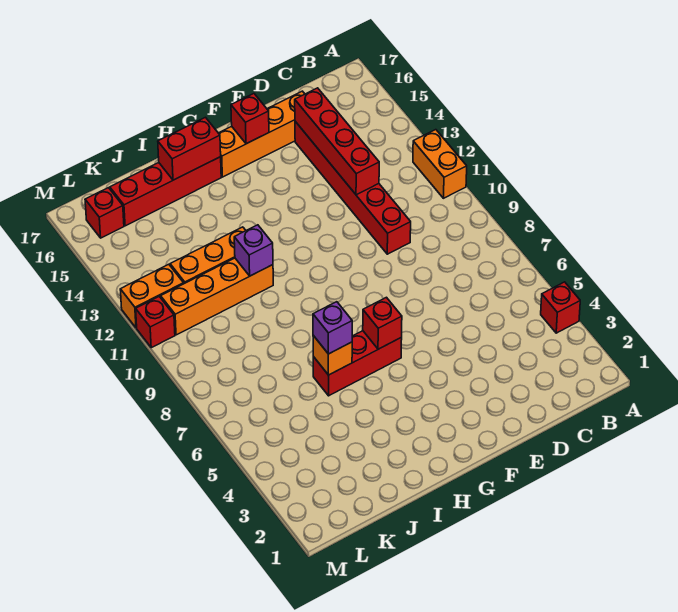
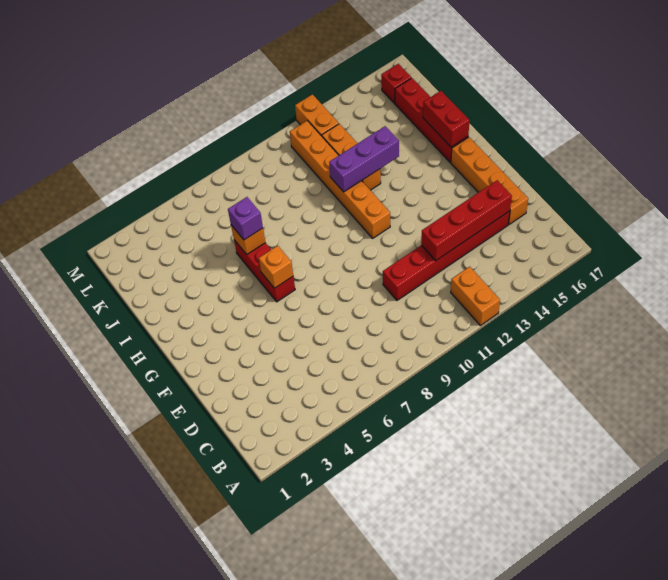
red 1x1 brick [541,282,580,333] -> none
orange 1x2 brick [413,130,467,198] -> orange 1x2 brick turned to [451,267,500,326]
red 1x1 brick [231,94,269,144] -> none
red 1x1 brick [363,297,402,349] -> orange 1x1 brick [259,246,293,288]
orange 1x4 brick [161,258,273,335] -> orange 1x6 brick [290,121,390,238]
purple 1x1 brick [234,225,273,276] -> purple 1x3 brick [329,126,399,192]
red 1x1 brick [136,297,175,348] -> none

